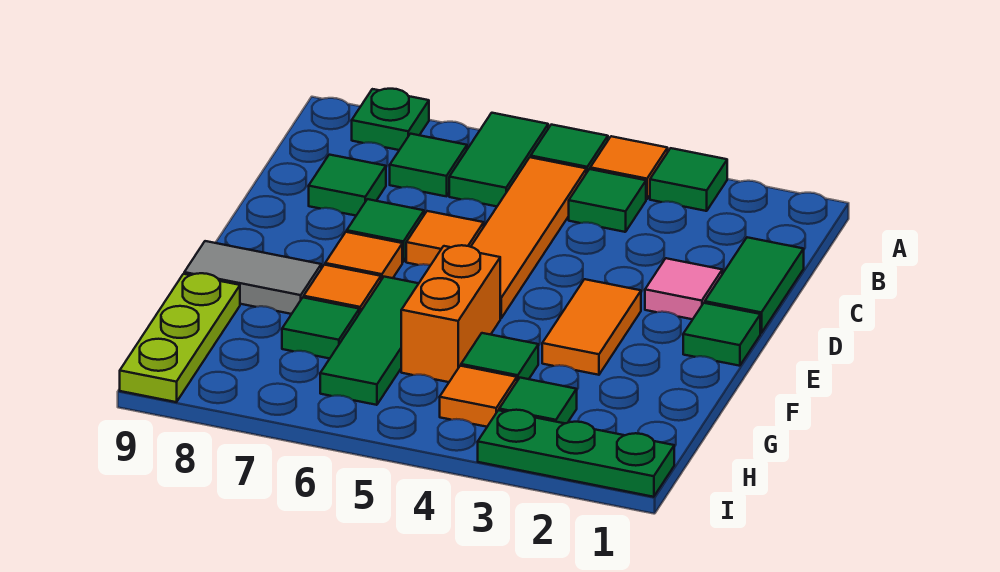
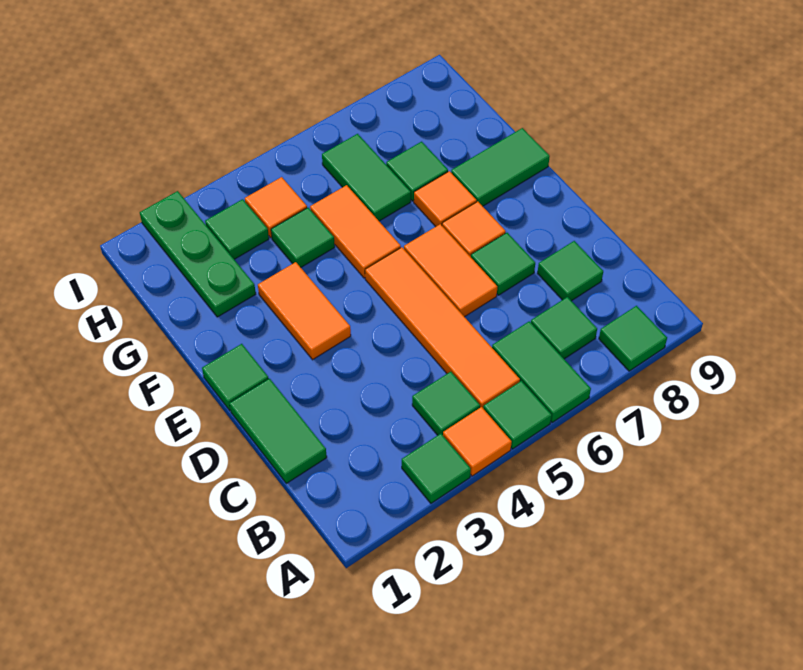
green 1x1 plate [352,89,429,150] -> green 1x1 tile [599,306,667,371]
pink 1x1 tile [645,258,722,319] -> none
orange 1x1 tile [406,211,484,265] -> orange 1x2 tile [404,224,497,317]
orange 1x2 brick [401,245,500,382] -> orange 1x2 tile [310,185,401,278]
green 1x3 tile [320,277,419,405] -> green 1x2 tile [322,134,411,221]
grey 1x2 tile [184,241,321,314] -> green 1x2 tile [451,128,550,206]
lime 1x3 plate [120,273,240,402] -> none
green 1x3 plate [478,410,674,497] -> green 1x3 plate turned to [140,191,256,317]

